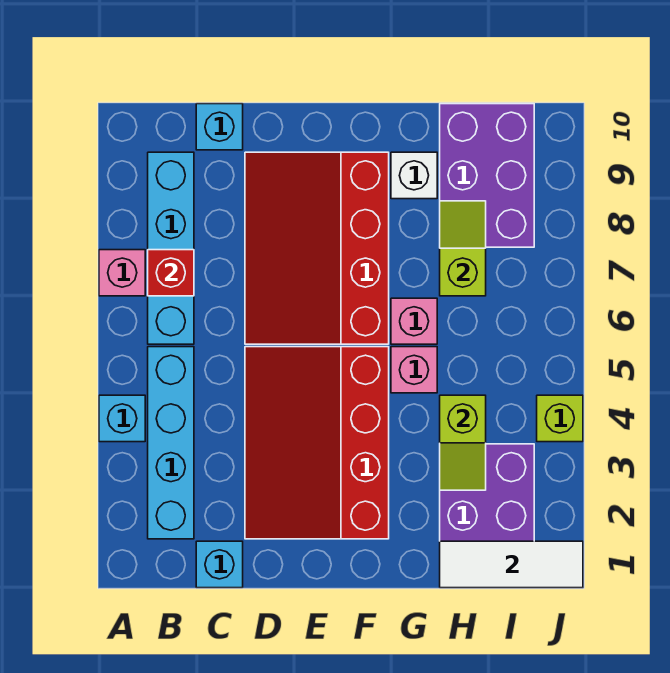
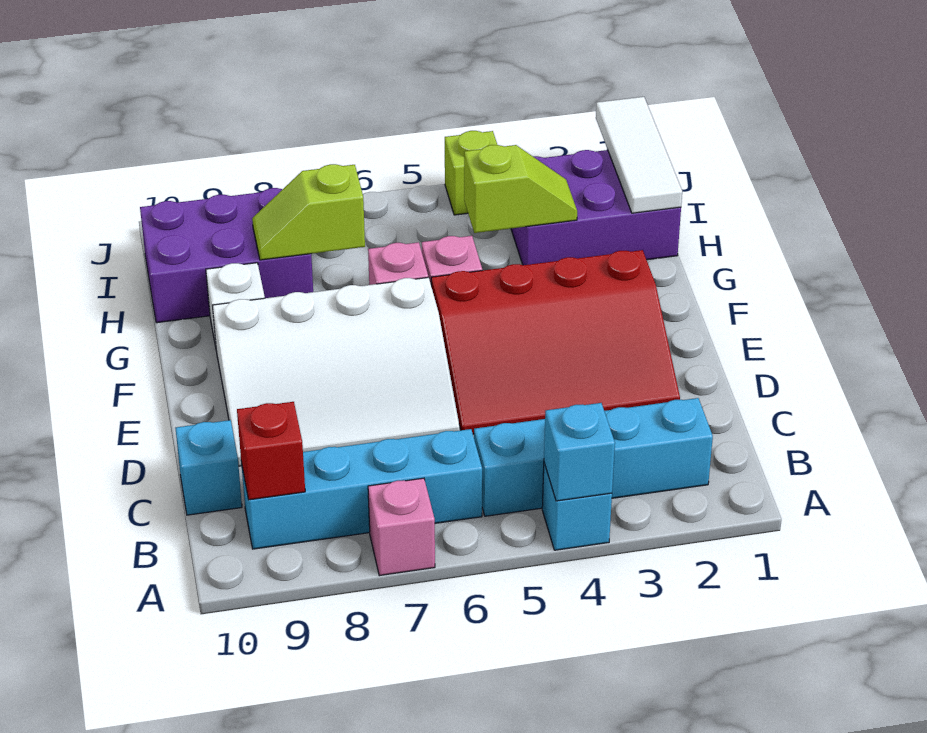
red 1x1 brick [148,250,194,296] -> red 1x1 brick moved to [237,402,305,500]
cyan 1x1 brick [196,541,243,588] -> cyan 1x1 brick moved to [544,403,615,501]
red 3x4 slope [245,152,389,344] -> white 3x4 slope [212,277,460,466]

